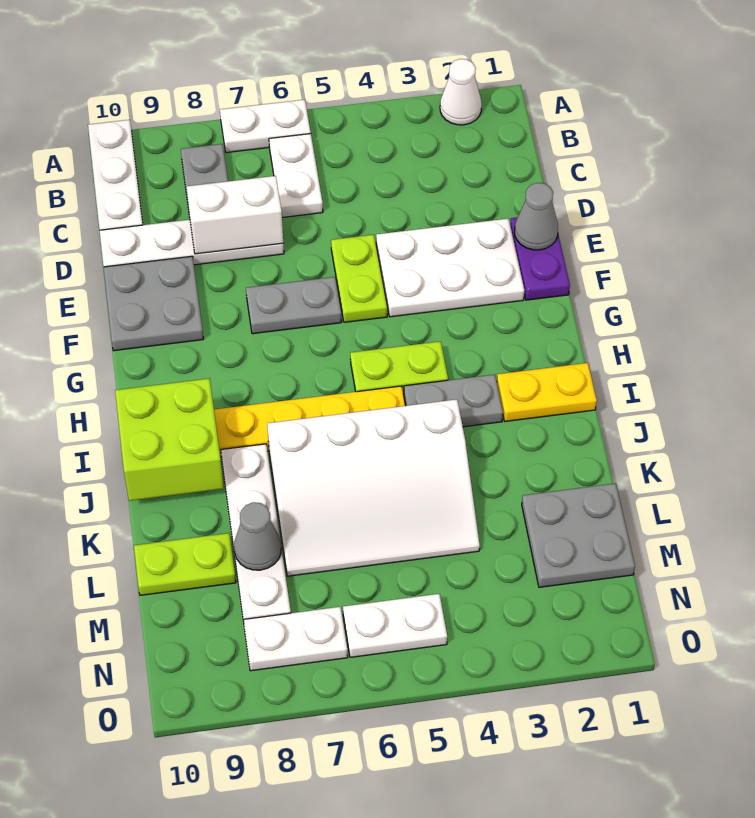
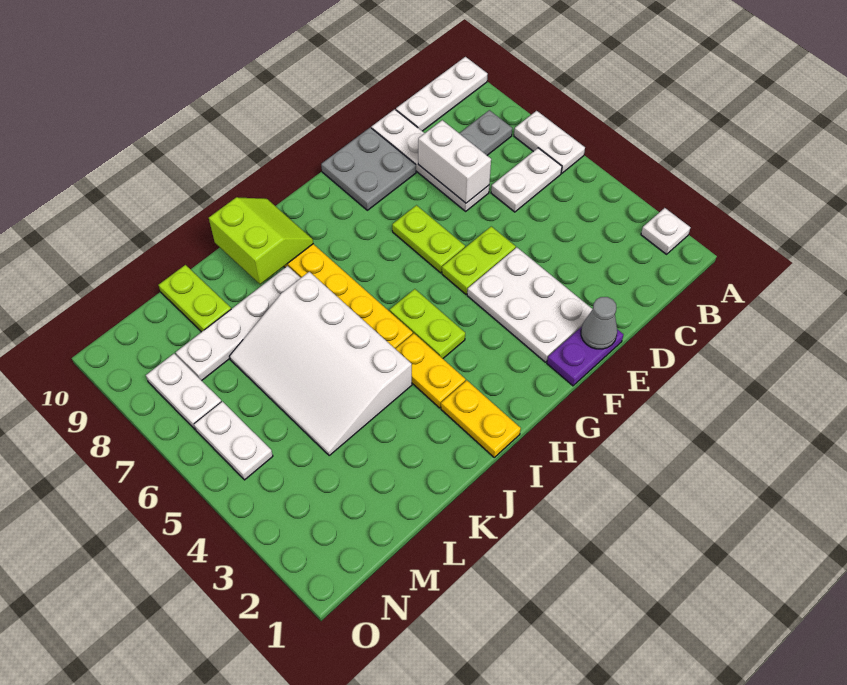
white 1x1 cone [440,59,482,125] -> white 1x1 plate [641,208,690,254]
grey 1x2 plate [246,277,342,334] -> lime 1x2 plate [392,205,465,273]
grey 1x2 plate [404,374,503,427] -> yellow 1x2 plate [396,334,466,408]
lime 2x2 brick [115,378,224,501] -> lime 2x2 slope [209,197,313,284]
grey 2x2 plate [522,483,635,587] -> none
grey 1x1 cone [234,502,281,570] -> none

